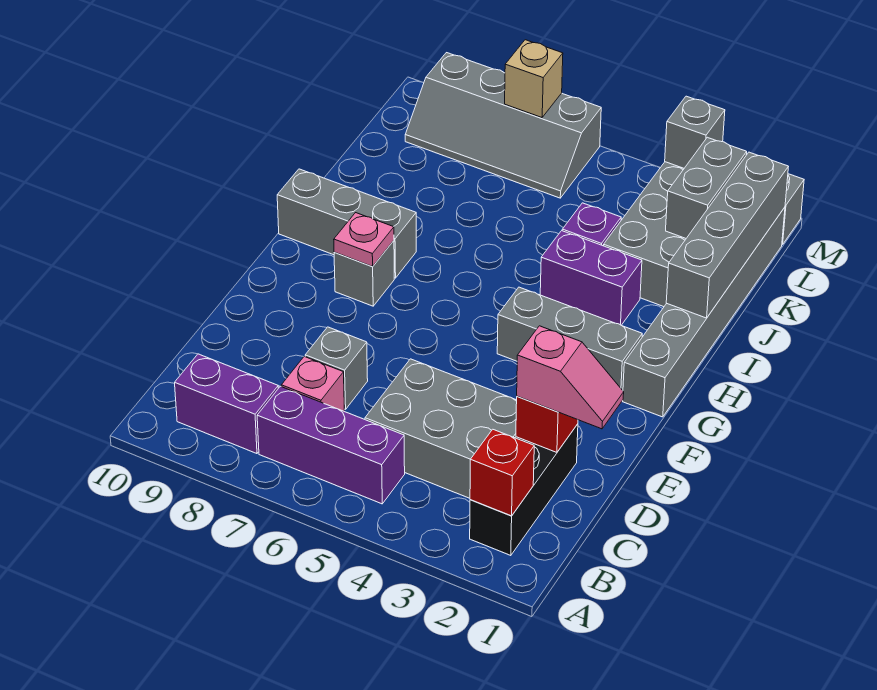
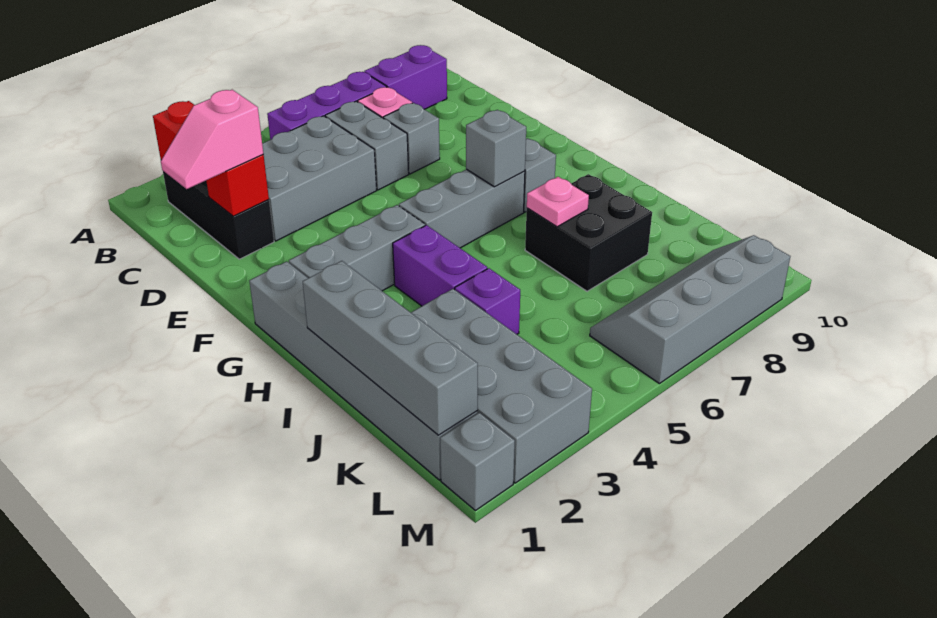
pink 1x1 plate [334,213,394,266] -> pink 1x1 plate moved to [527,177,589,227]
grey 1x3 brick [277,169,416,278] -> grey 1x3 brick moved to [399,169,525,248]
purple 1x2 brick [540,231,642,325] -> purple 1x2 brick turned to [393,225,487,306]
none -> black 2x2 brick [525,174,652,291]
grey 1x2 brick [666,137,747,238] -> grey 1x2 brick moved to [325,101,409,190]
grey 1x1 brick [665,96,725,168] -> grey 1x1 brick moved to [466,110,526,187]
tan 1x1 brick [505,40,563,117] -> none

